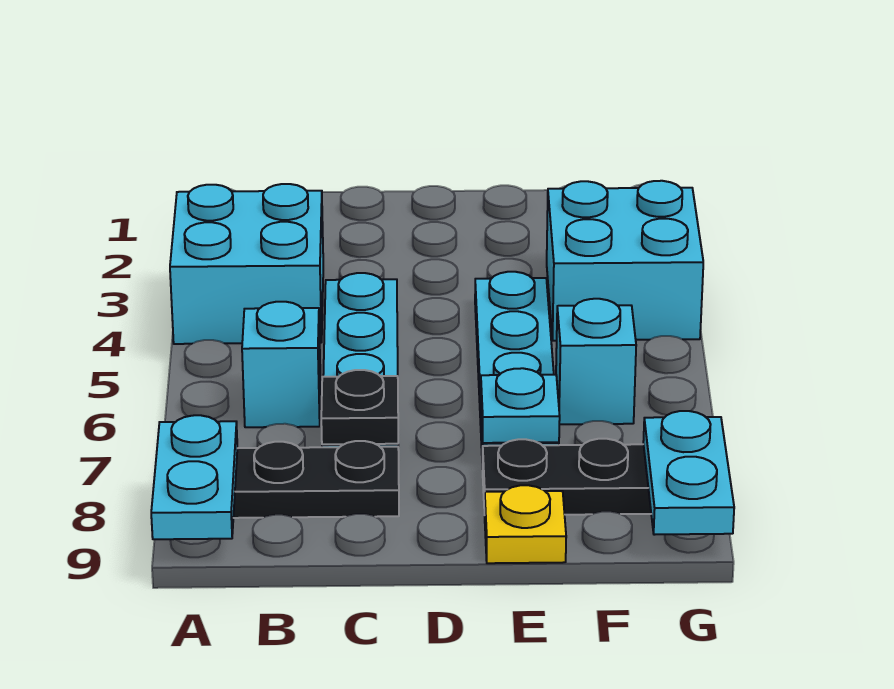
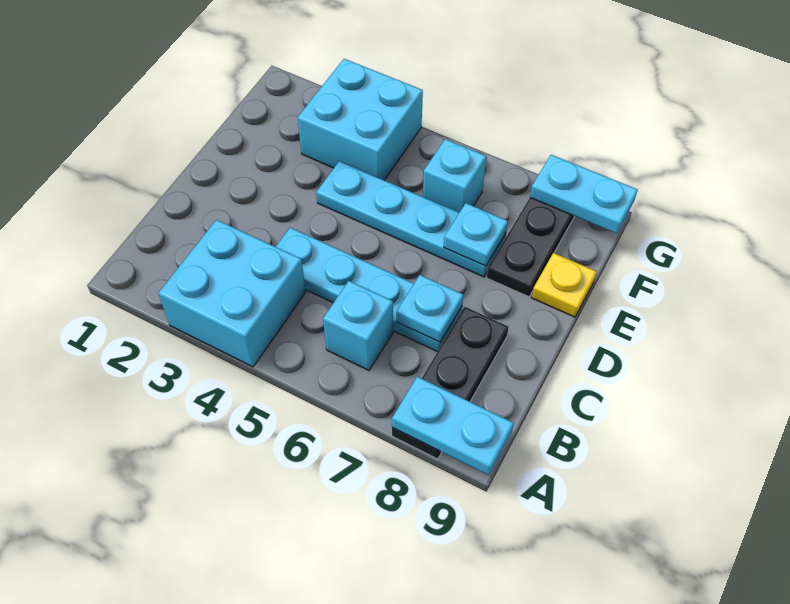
black 1x1 plate [321,370,398,444] -> cyan 1x1 plate [396,275,463,342]

